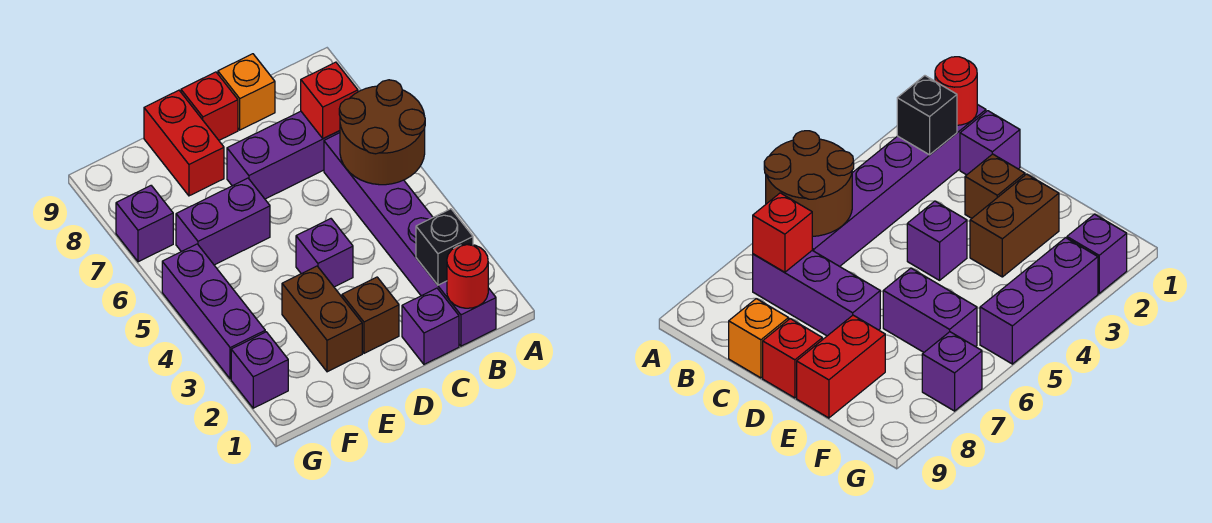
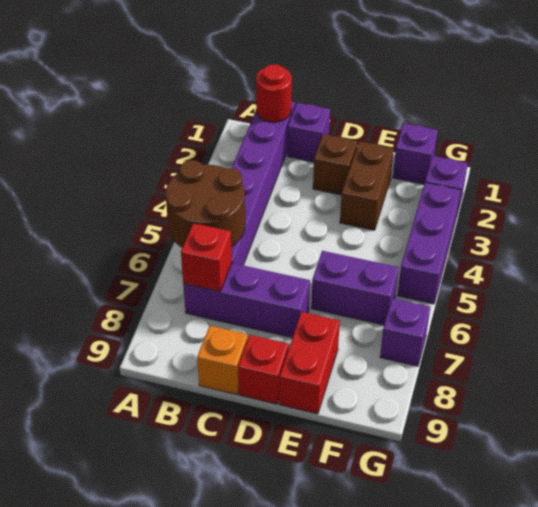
black 1x1 brick [416,209,473,285] -> none
purple 1x1 brick [296,219,353,287] -> purple 1x1 brick moved to [393,124,438,184]

